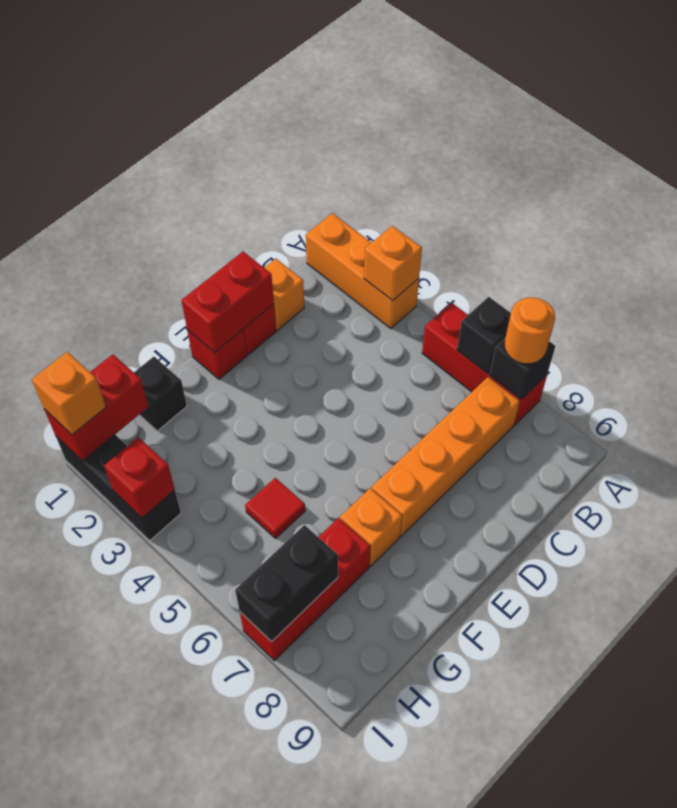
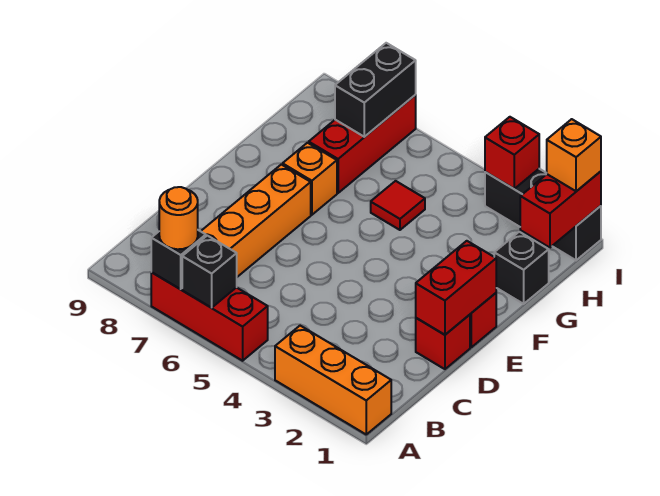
orange 1x1 brick [364,226,422,301] -> none
orange 1x1 brick [264,259,304,330] -> none

